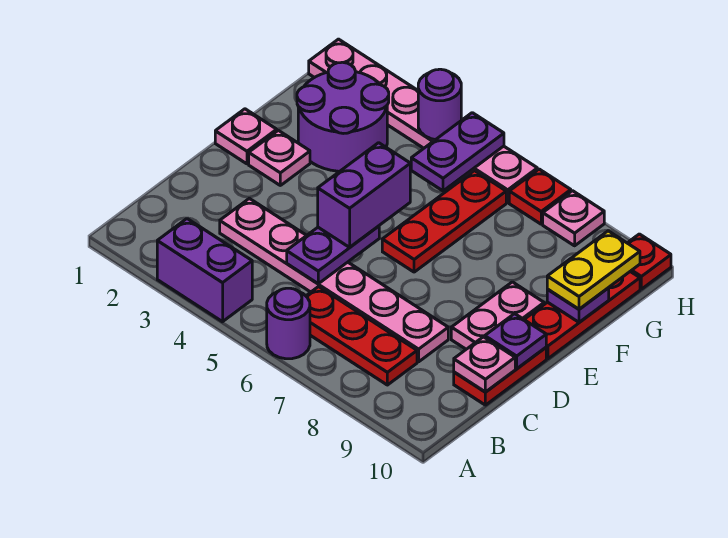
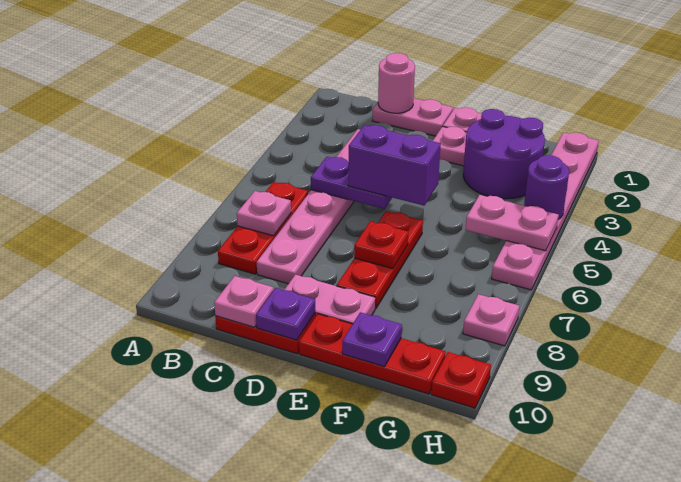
purple 1x2 brick [157,219,252,322] -> none
purple 1x1 round brick [267,288,310,359] -> none
none -> pink 1x1 plate [237,191,291,236]
none -> pink 1x2 plate [372,98,453,136]
none -> pink 1x1 round brick [378,53,415,113]
red 1x3 plate [382,171,506,272] -> red 1x3 plate turned to [337,211,423,309]
yellow 1x2 plate [547,231,640,309] -> none
purple 1x2 plate [411,113,504,191] -> pink 1x2 plate [465,195,559,251]
red 1x1 plate [509,169,571,224] -> red 1x1 plate moved to [354,221,408,269]

